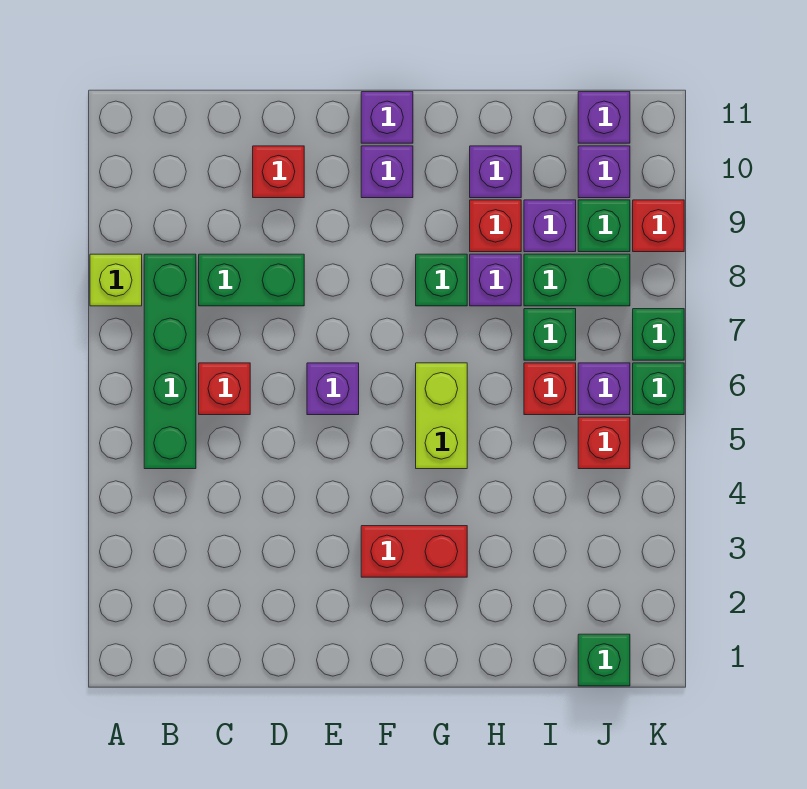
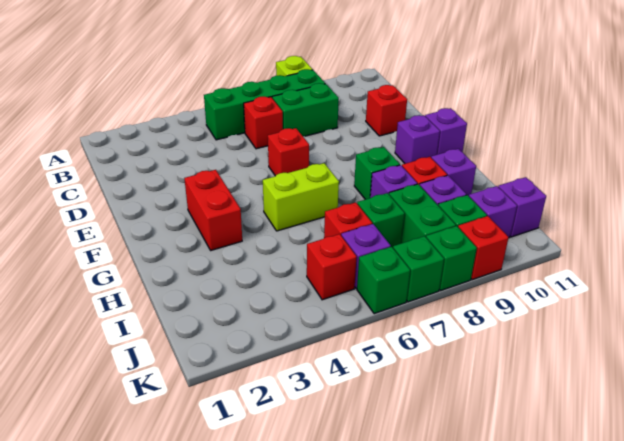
green 1x2 brick [199,254,304,306] -> green 1x2 brick turned to [272,83,339,136]
purple 1x1 brick [307,363,359,415] -> red 1x1 brick [268,128,309,176]
green 1x1 brick [578,634,630,686] -> green 1x1 brick moved to [426,226,477,290]

